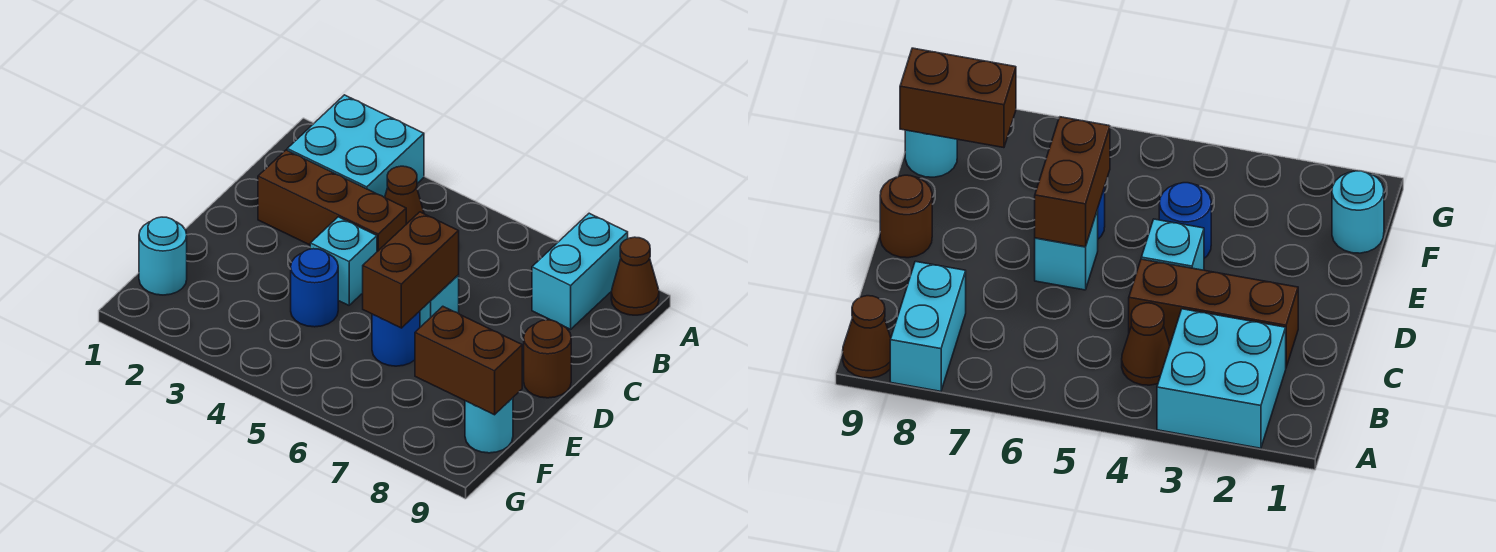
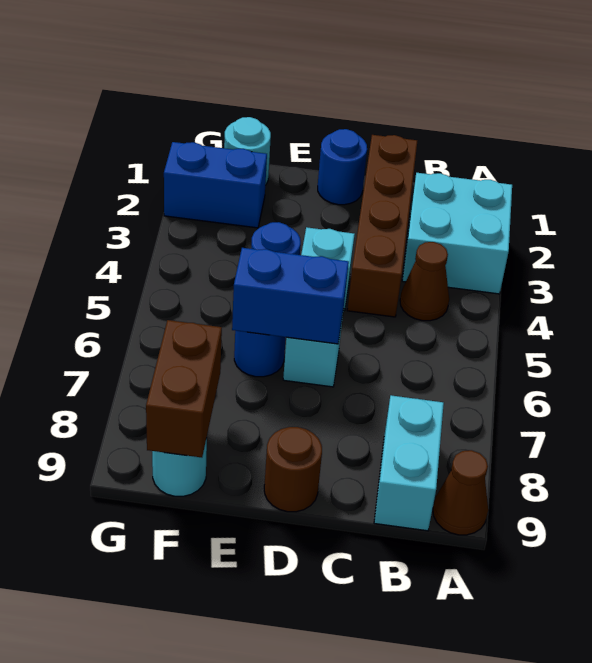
cyan 1x2 brick [532,213,628,329] -> cyan 1x2 brick turned to [374,395,444,531]
brown 1x3 brick [258,150,406,252] -> brown 1x4 brick [347,135,417,317]
none -> blue 1x1 round brick [318,129,367,205]
brown 1x2 brick [363,212,459,328] -> blue 1x2 brick [232,248,349,344]
none -> blue 1x2 brick [164,142,267,228]

